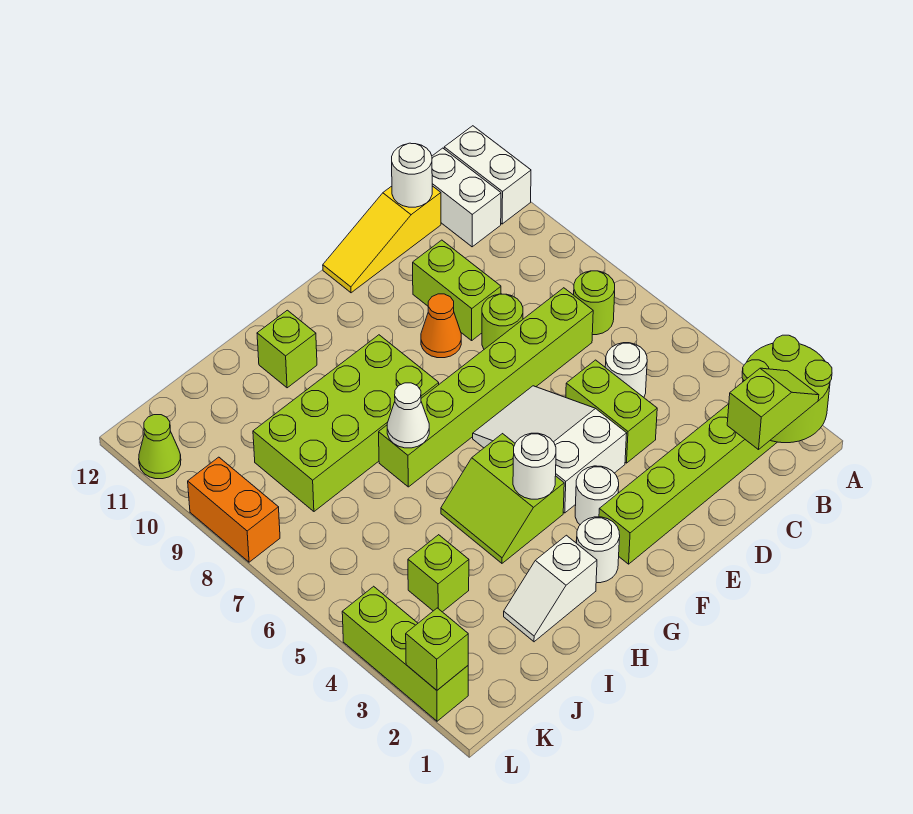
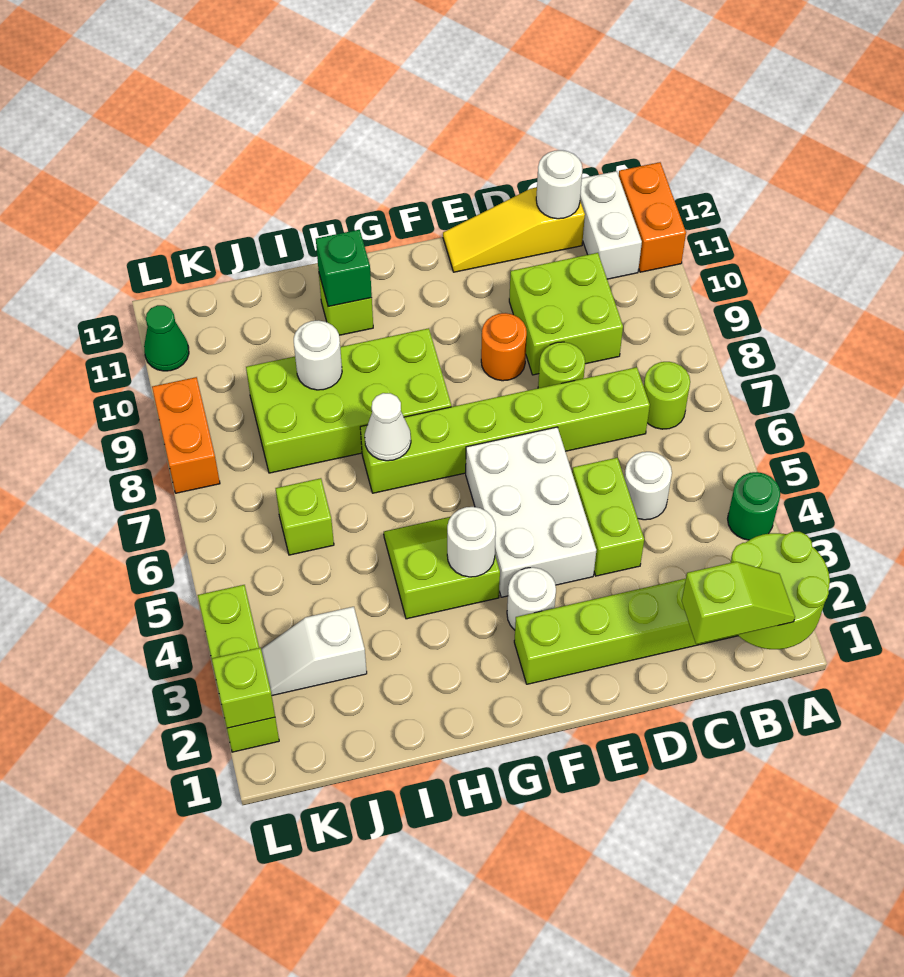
none -> green 1x1 round brick [728,472,780,540]
white 1x2 brick [444,126,531,224] -> orange 1x2 brick [619,162,686,272]
lime 1x2 brick [413,240,501,340] -> lime 2x2 brick [509,253,623,375]
white 2x3 slope [473,386,627,513] -> white 2x3 brick [466,427,596,597]
orange 1x1 cone [421,294,461,358] -> orange 1x1 round brick [481,313,527,381]
white 1x1 round brick [577,517,620,583] -> white 1x1 round brick moved to [294,320,342,390]
lime 2x2 slope [441,434,564,563] -> lime 2x2 slope turned to [384,517,500,619]
white 1x2 slope [504,535,597,642] -> white 1x2 slope moved to [261,607,367,695]
none -> green 1x1 brick [316,230,372,307]
lime 1x1 brick [408,535,469,612] -> lime 1x1 brick moved to [276,478,334,555]
lime 1x1 cone [139,415,181,479] -> green 1x1 cone [144,305,189,371]

